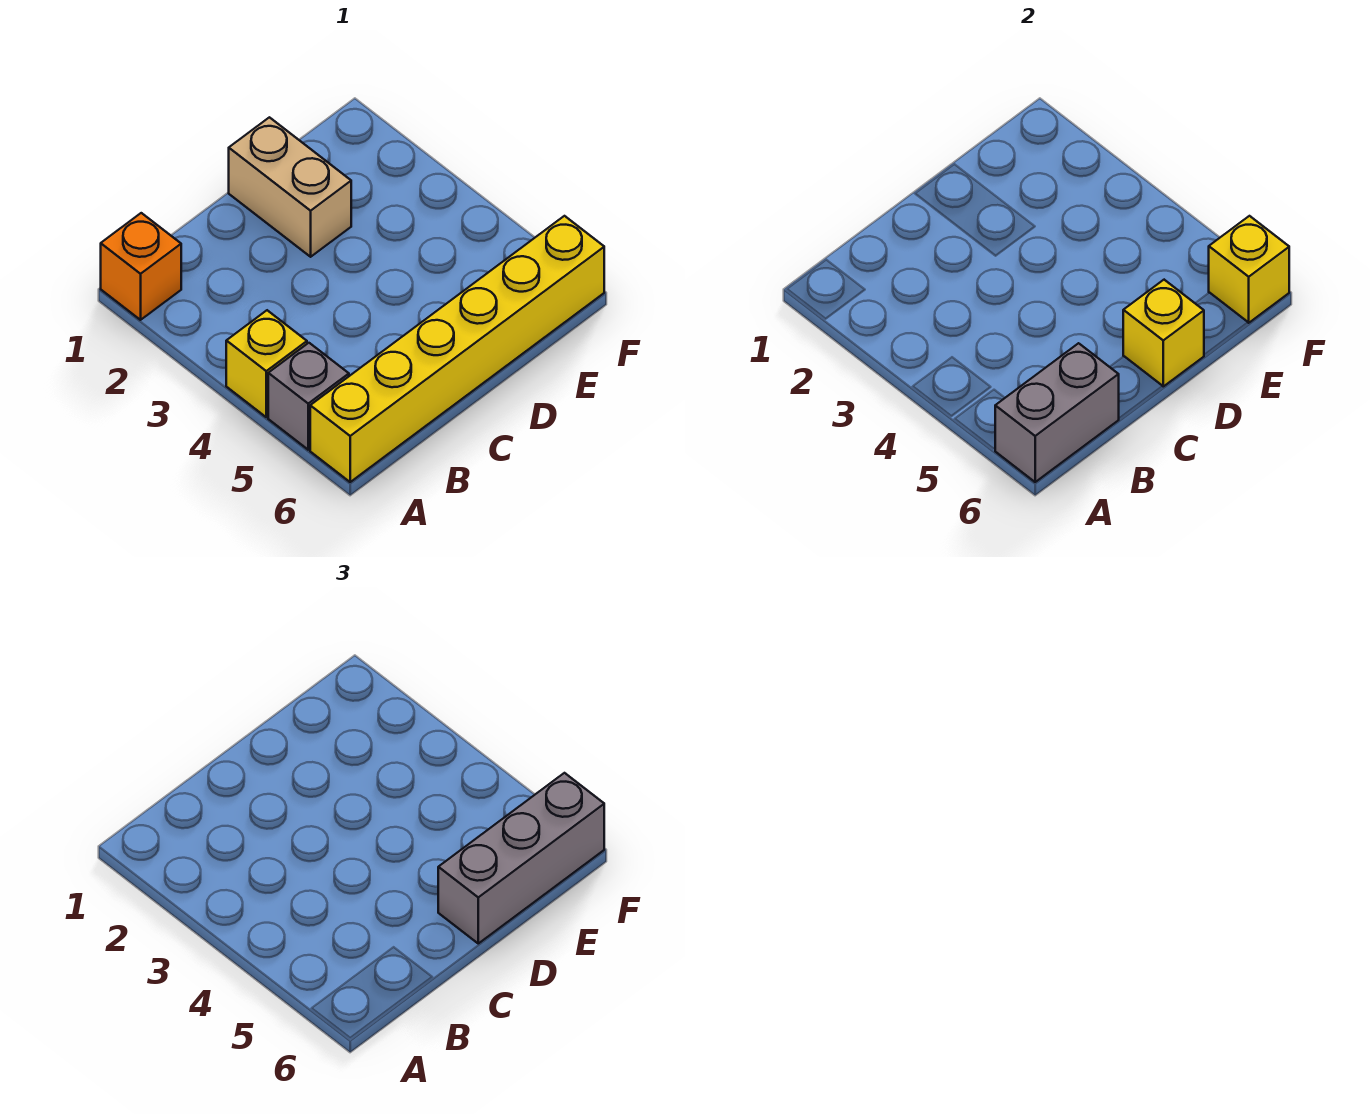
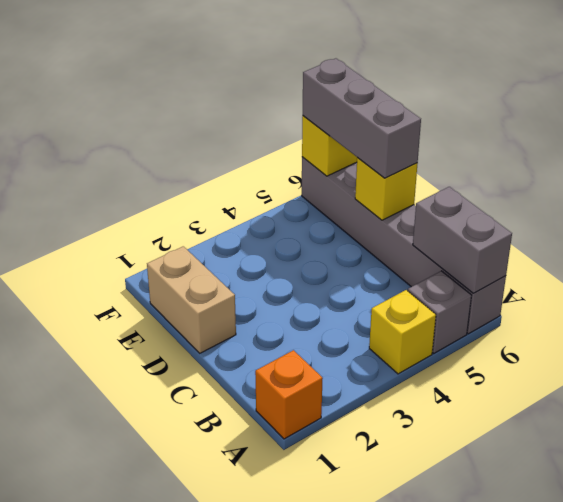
yellow 1x6 brick [310,216,604,482] -> grey 1x6 brick [302,157,506,334]
tan 1x2 brick [229,117,351,257] -> tan 1x2 brick turned to [147,246,236,353]

